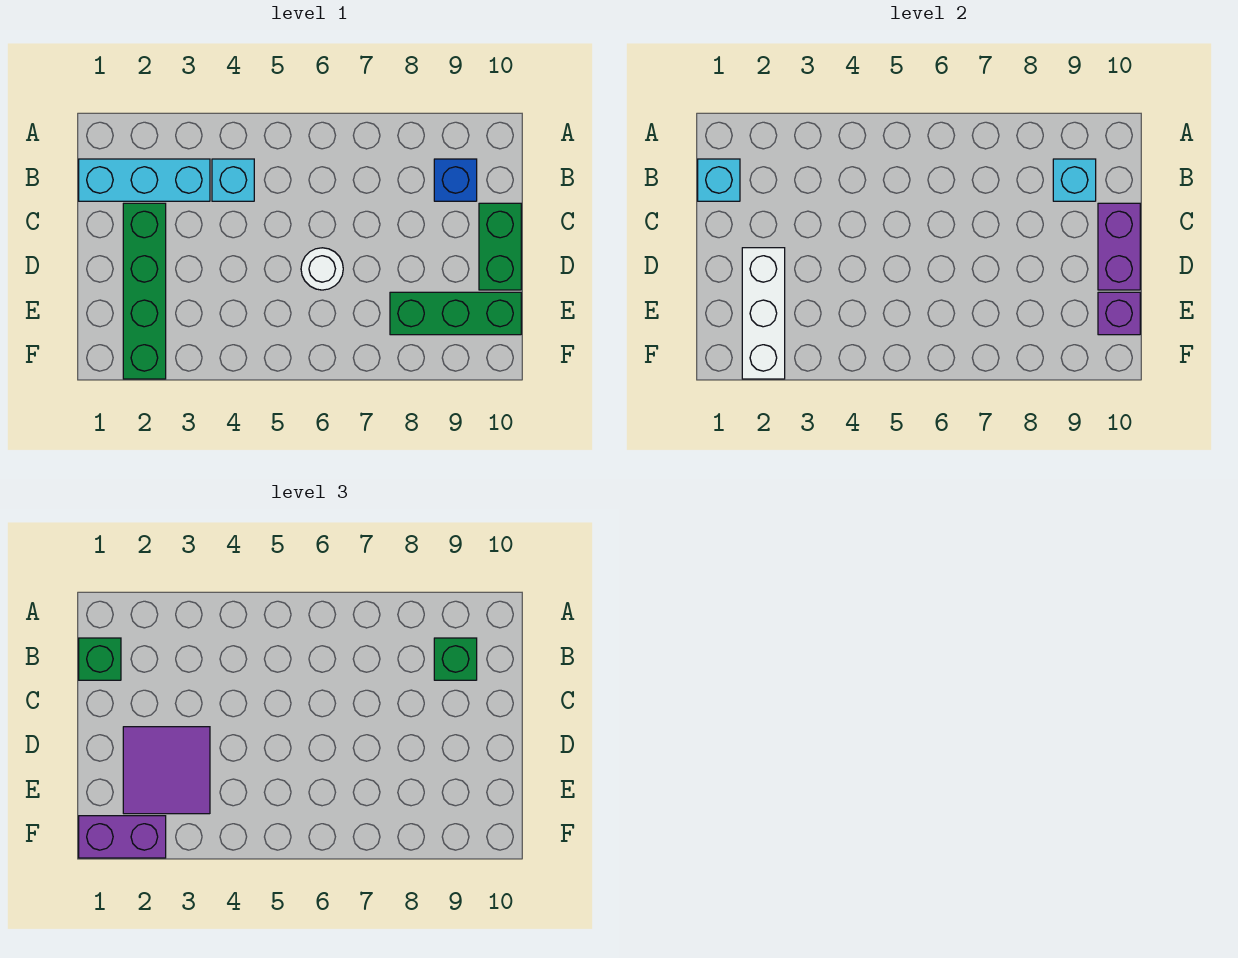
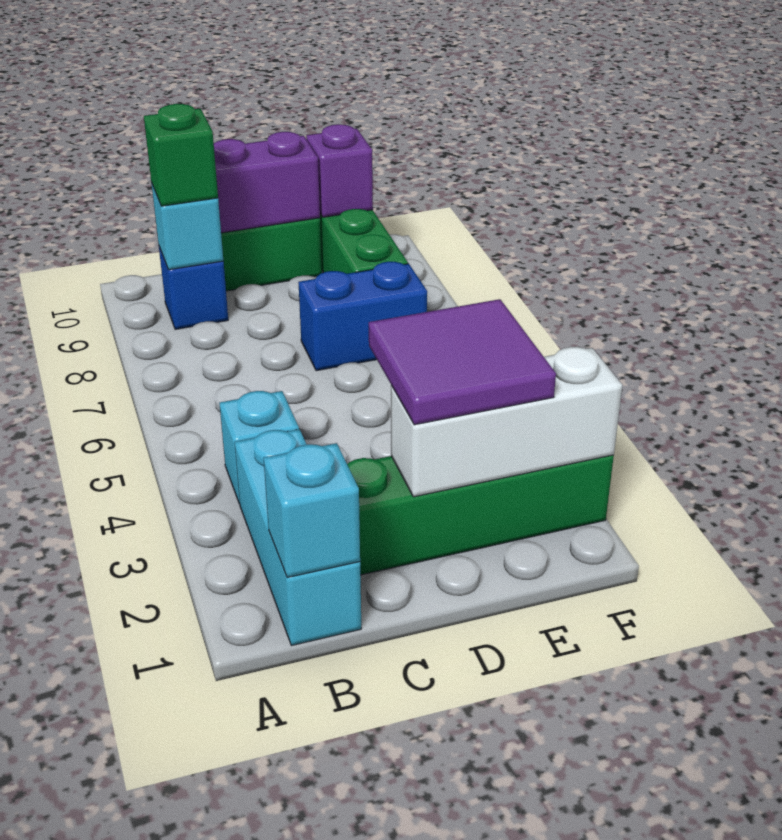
green 1x1 brick [79,638,121,680] -> none
white 1x1 round brick [301,248,343,290] -> none
none -> blue 1x2 brick [298,262,427,371]
purple 1x2 brick [79,816,166,858] -> none

